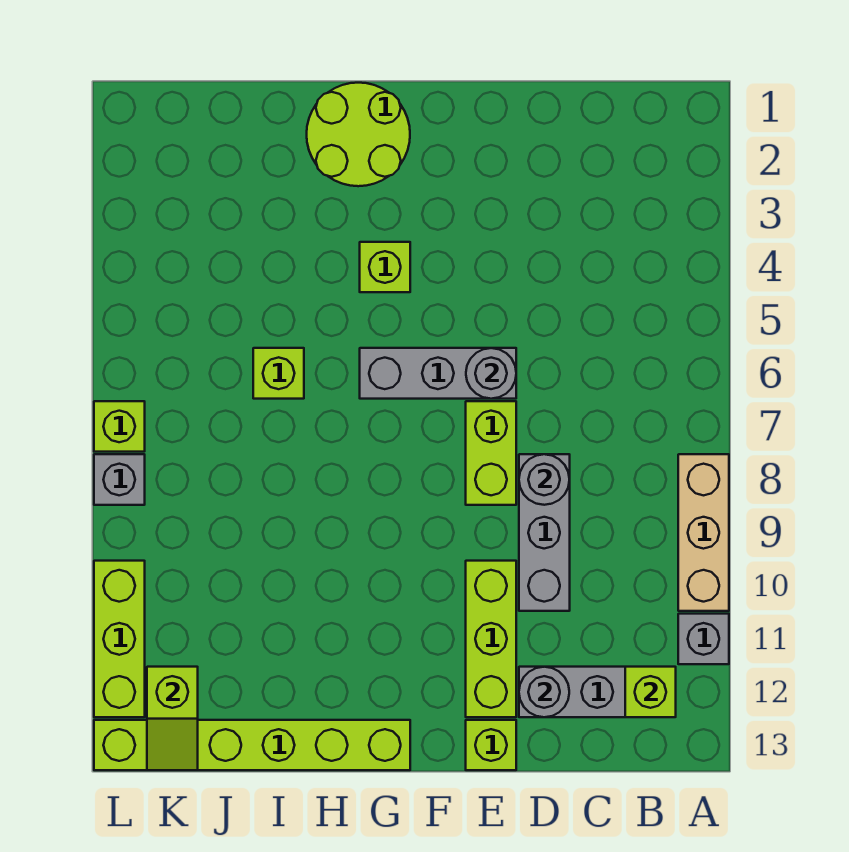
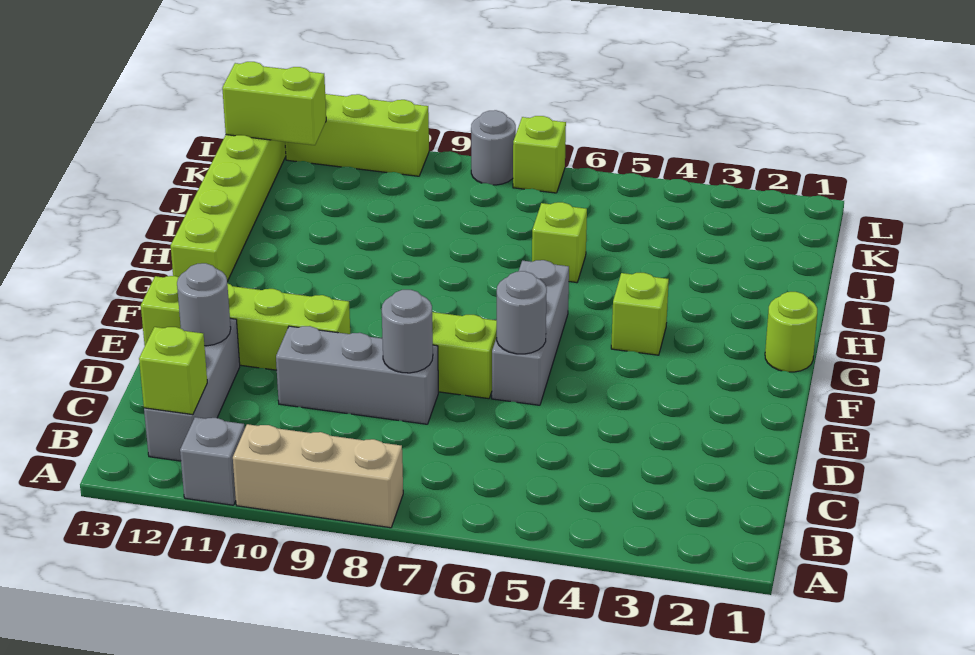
lime 2x2 round brick [307,83,410,186] -> lime 1x1 round brick [765,292,817,372]
lime 1x2 slope [147,667,198,770] -> lime 1x2 brick [222,62,326,145]
grey 1x1 brick [94,454,145,505] -> grey 1x1 round brick [471,110,516,185]

